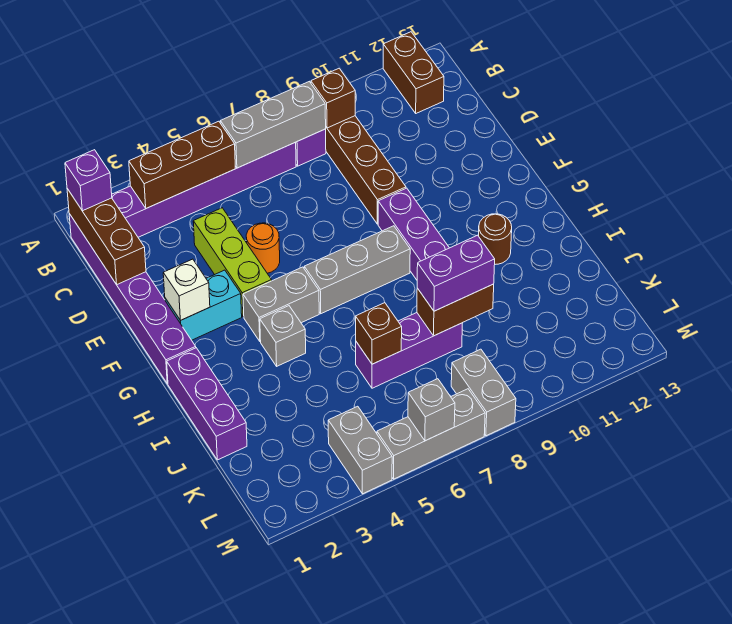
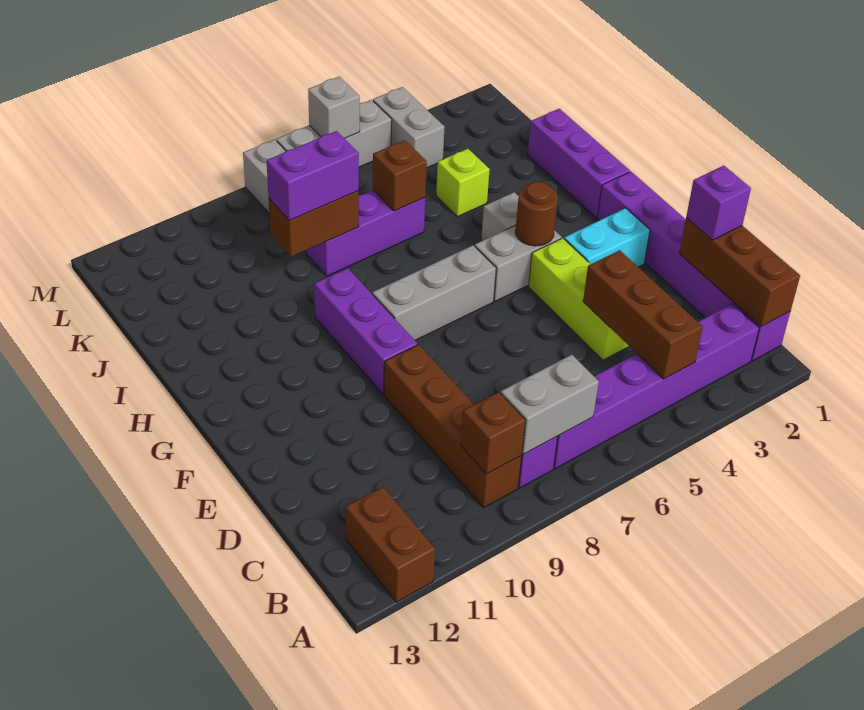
purple 1x1 brick [65,150,112,211] -> purple 1x1 brick moved to [686,166,751,240]
brown 1x3 brick [129,121,235,208] -> brown 1x3 brick turned to [583,250,703,379]
grey 1x3 brick [220,82,326,168] -> grey 1x2 brick [501,355,599,454]
orange 1x1 round brick [246,223,280,273] -> none
white 1x1 brick [163,259,210,320] -> none
brown 1x1 round brick [479,214,512,264] -> brown 1x1 round brick moved to [515,182,558,246]
none -> lime 1x1 brick [436,149,490,217]

